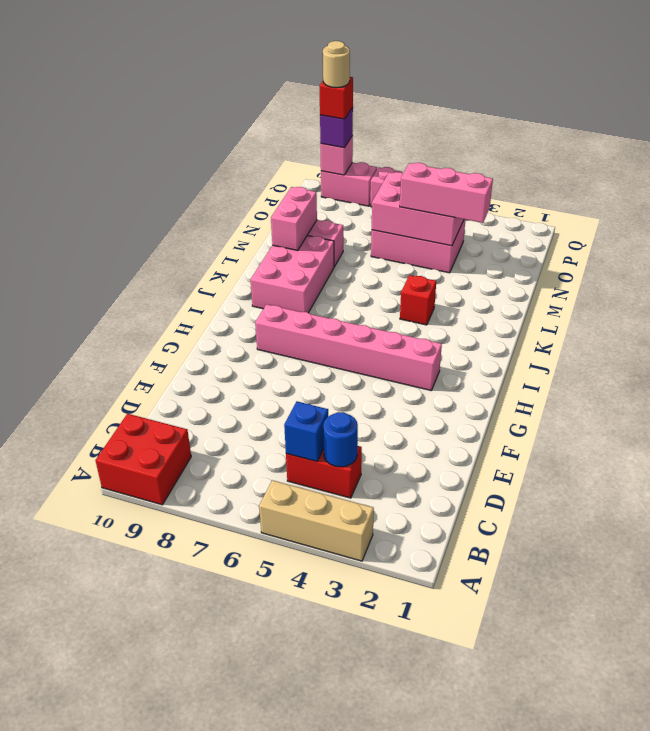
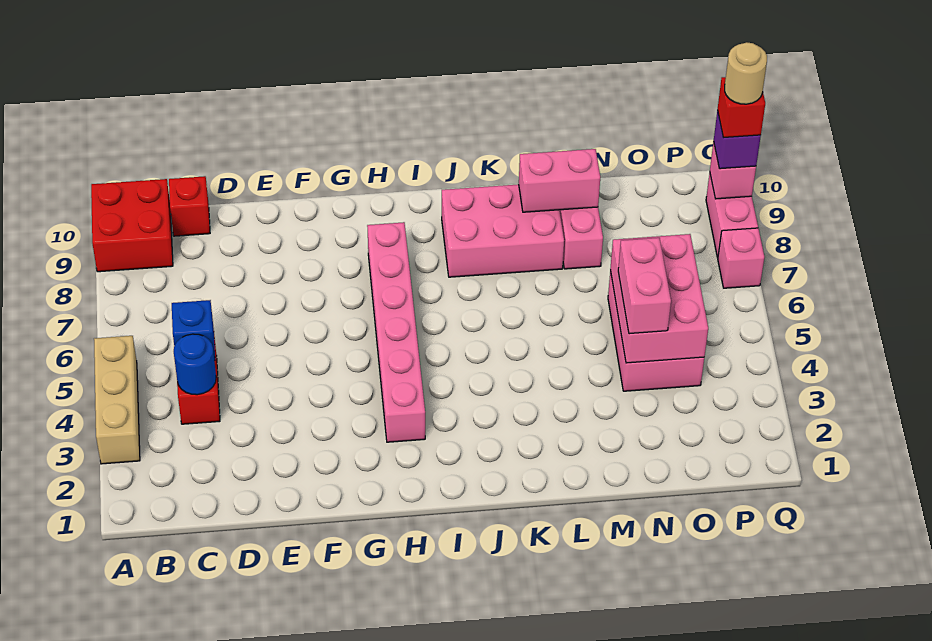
red 1x1 brick [400,275,436,325] -> red 1x1 brick moved to [169,176,210,236]
pink 1x3 brick [400,163,493,223] -> pink 1x2 brick [618,238,671,334]

